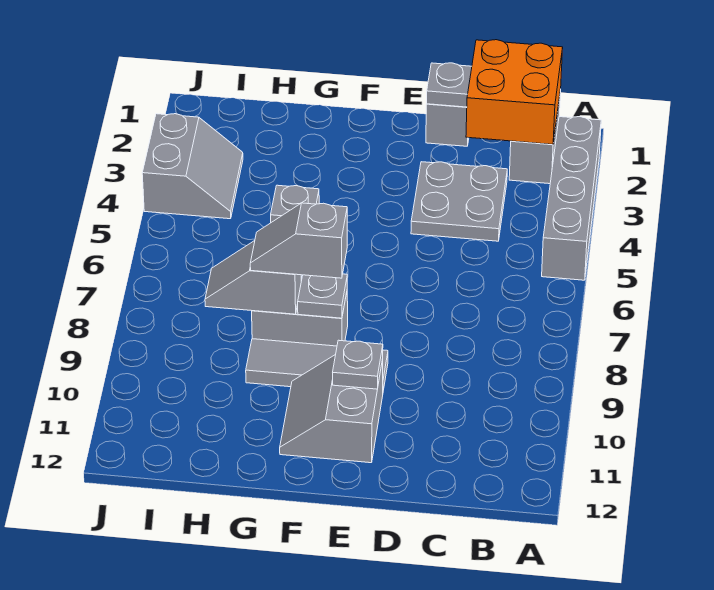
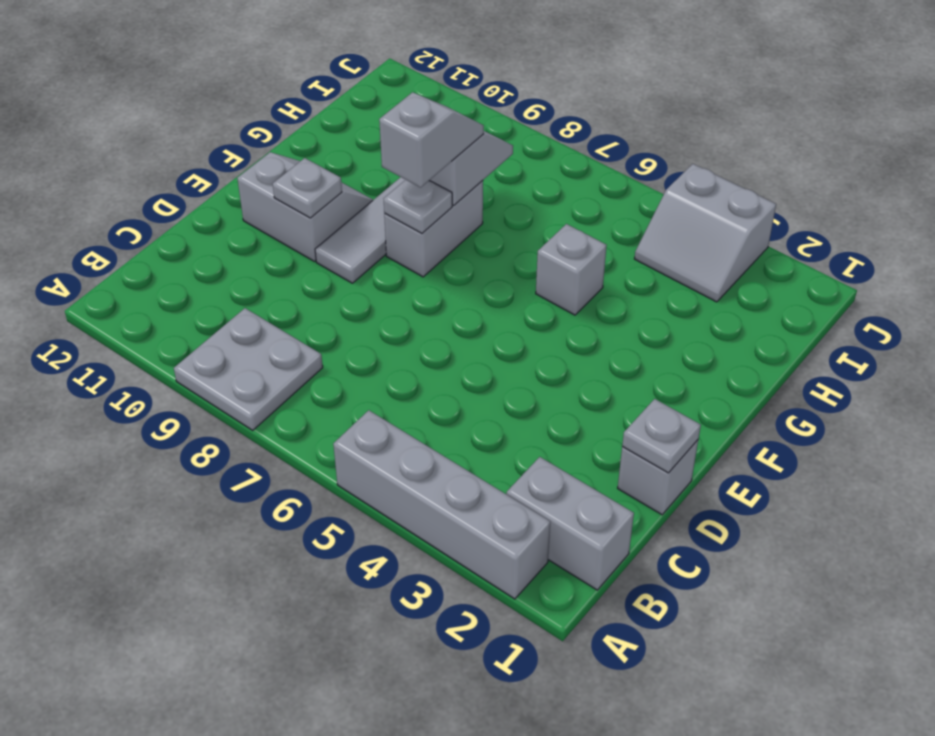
orange 2x2 brick [466,40,563,144] -> none
grey 2x2 plate [411,162,507,241] -> grey 2x2 plate moved to [174,308,323,430]

